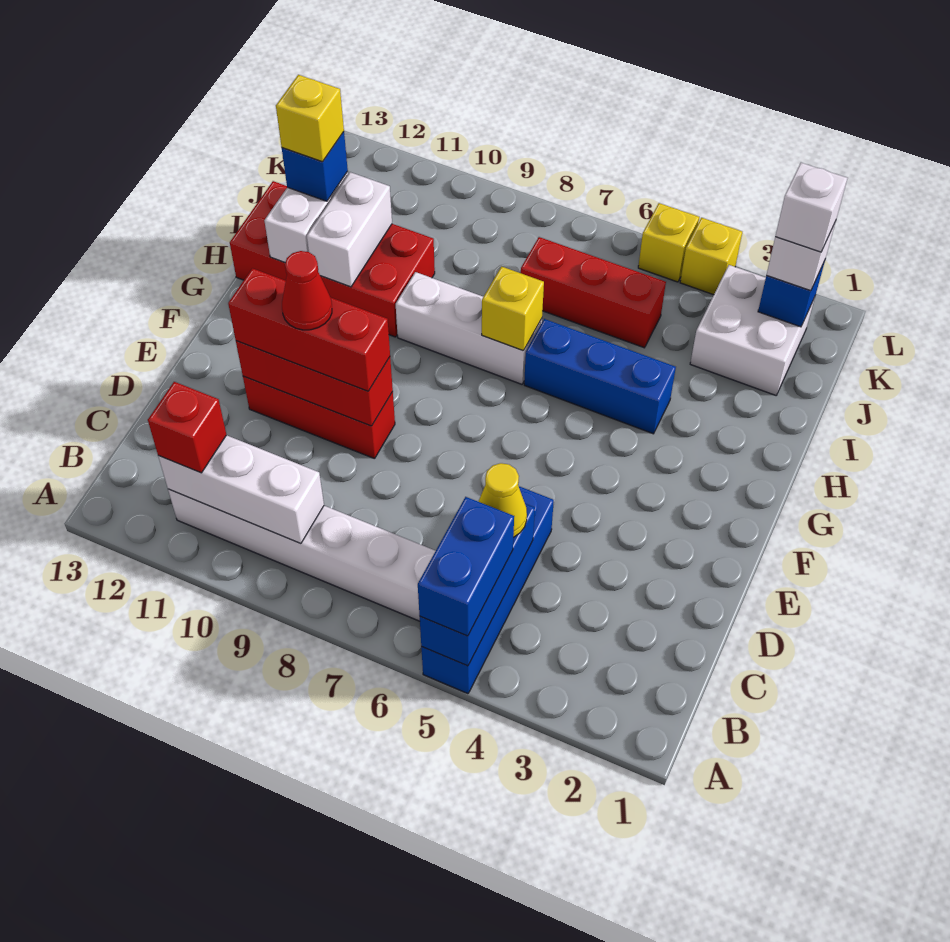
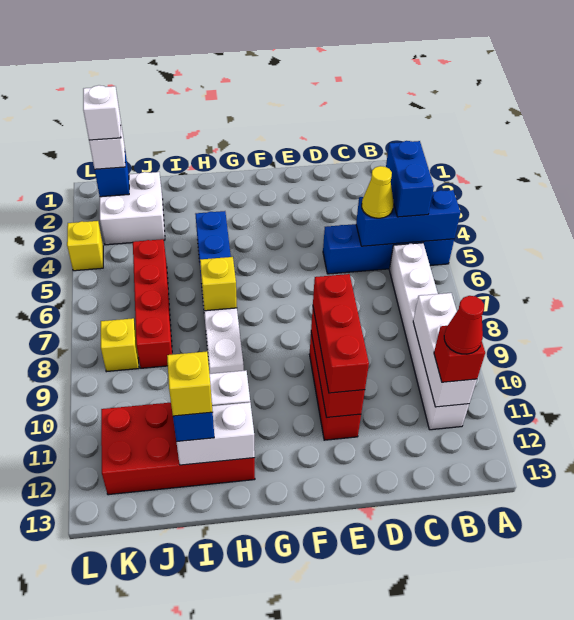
blue 1x2 brick [418,497,514,636] -> blue 1x2 brick turned to [386,141,434,217]
red 1x1 cone [282,251,332,330] -> red 1x1 cone moved to [444,296,484,354]
red 2x4 brick [230,181,435,337] -> red 2x4 brick turned to [101,403,255,495]
red 1x3 brick [521,237,666,348] -> red 1x4 brick [133,239,172,368]
yellow 1x1 brick [638,203,699,282] -> yellow 1x1 brick moved to [101,318,139,372]

